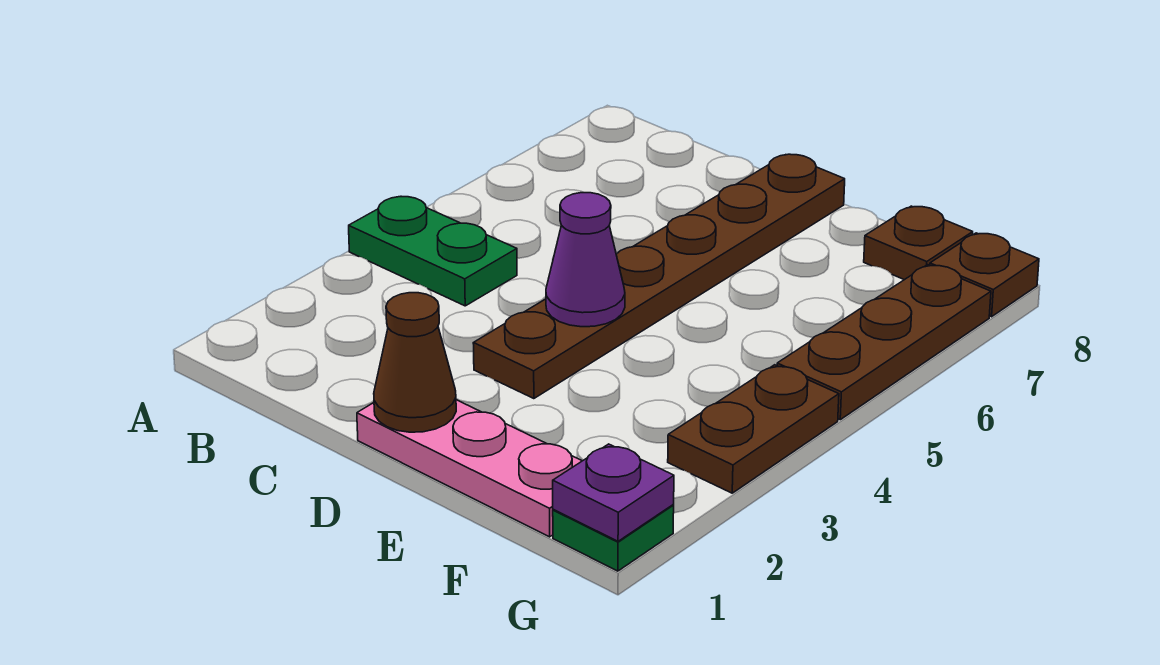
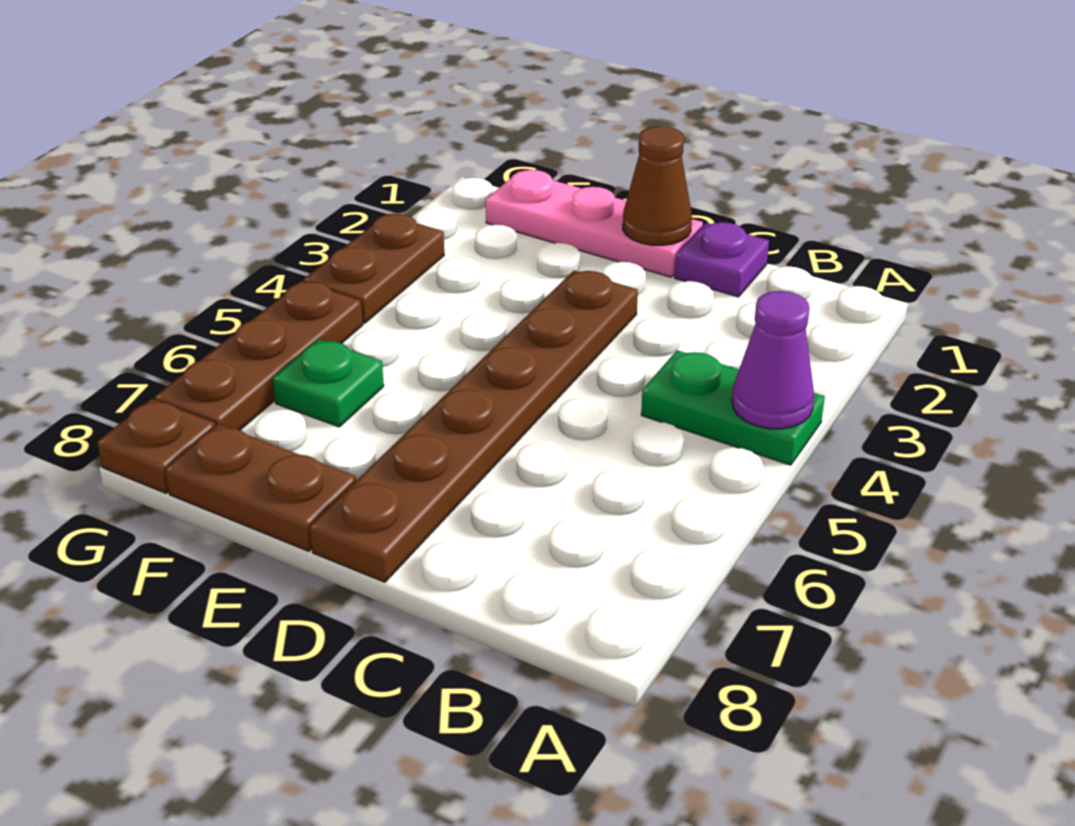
purple 1x1 cone [546,193,625,327] -> purple 1x1 cone moved to [732,291,814,429]
brown 1x1 plate [864,206,973,280] -> brown 1x2 plate [165,424,357,551]
green 1x1 plate [553,505,674,571] -> green 1x1 plate moved to [273,339,384,427]
purple 1x1 plate [553,444,674,541] -> purple 1x1 plate moved to [675,222,769,297]

